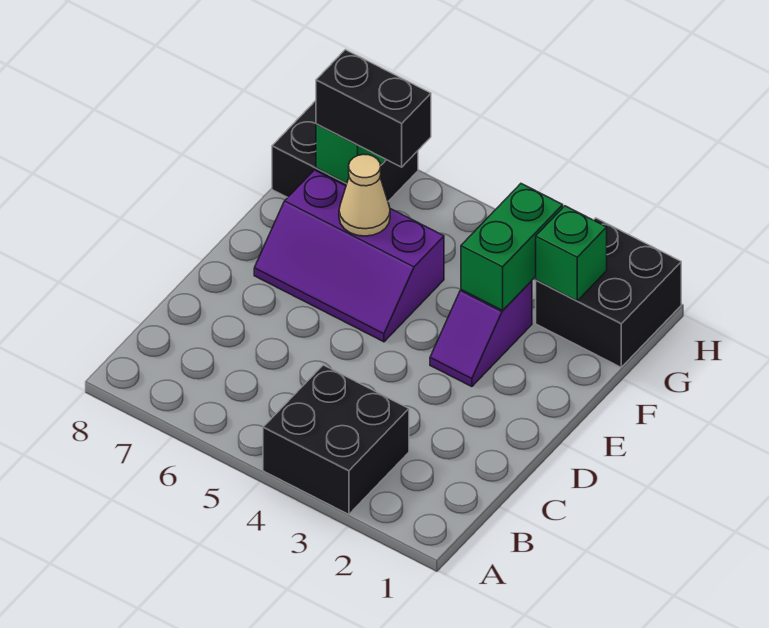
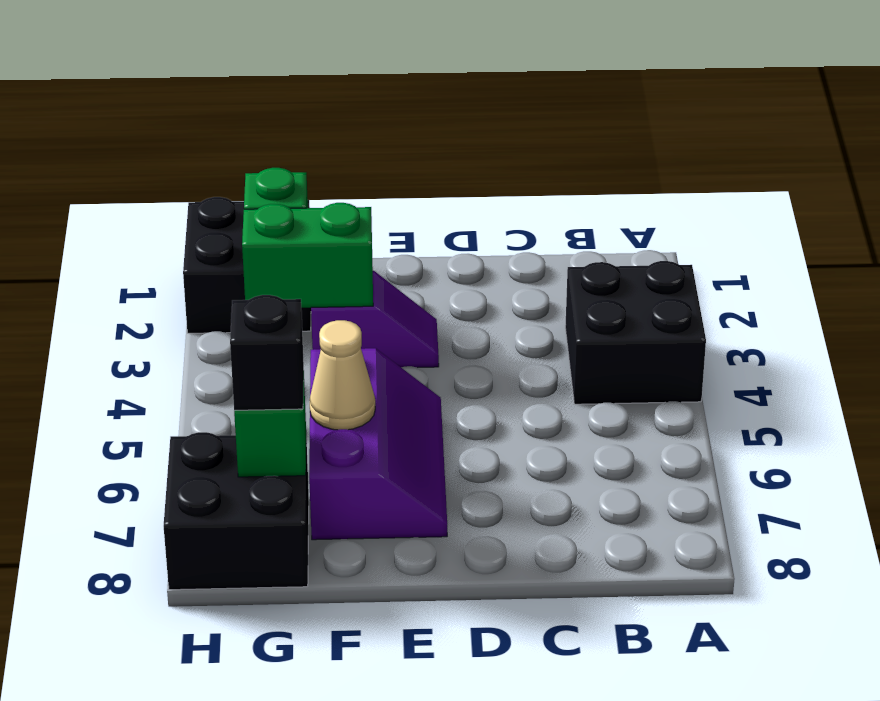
black 1x2 brick [316,50,431,167] -> black 1x1 brick [230,295,304,410]

